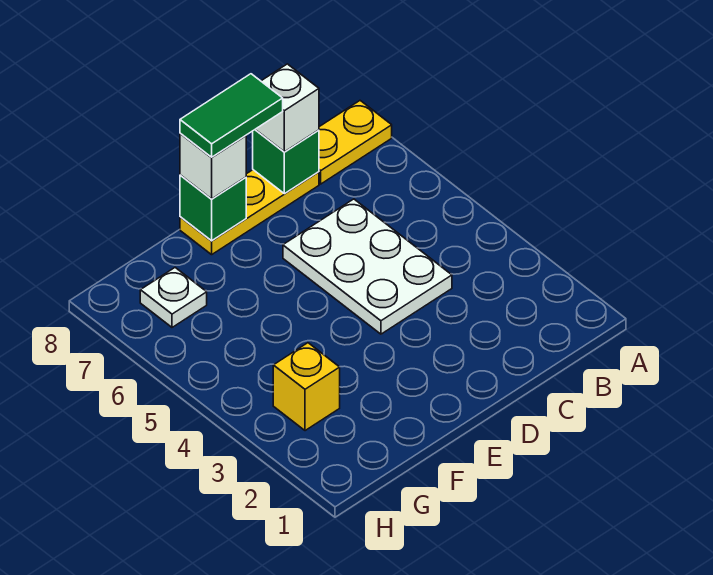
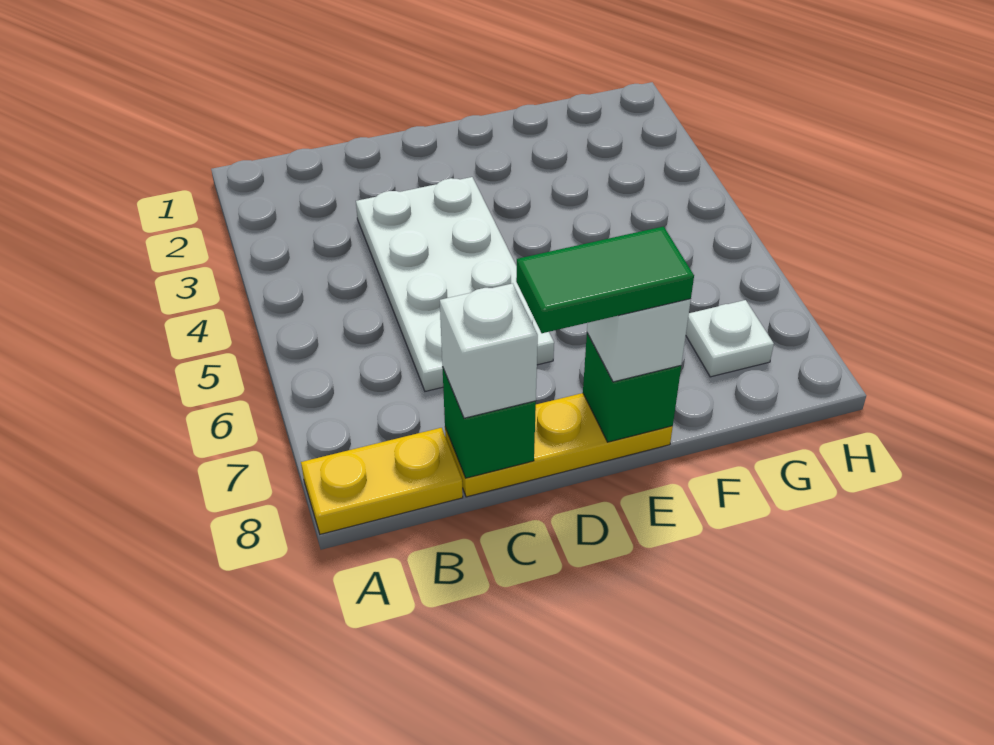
white 2x3 plate [283,199,452,334] -> white 2x4 plate [356,177,554,391]
yellow 1x1 brick [273,343,340,431] -> none

